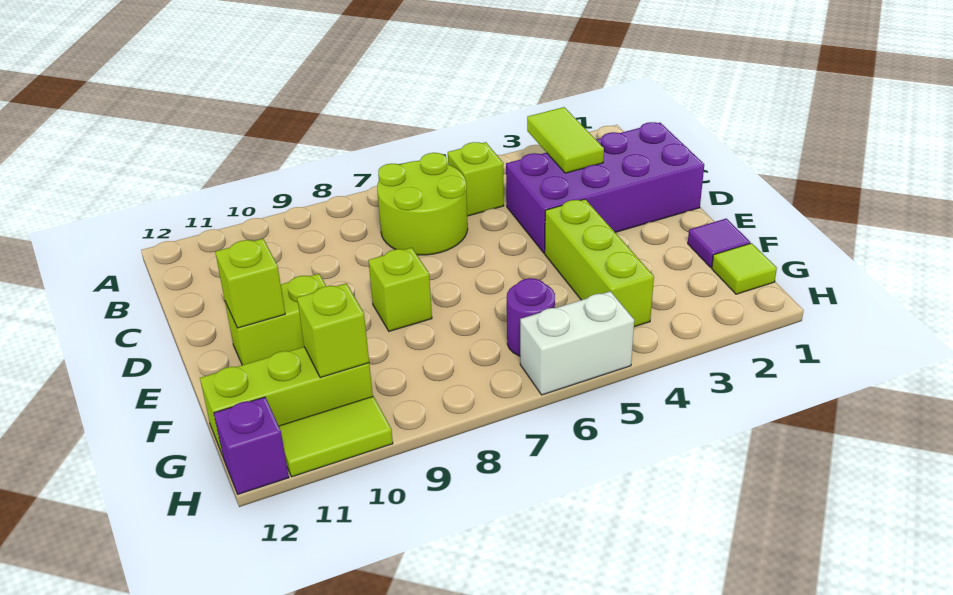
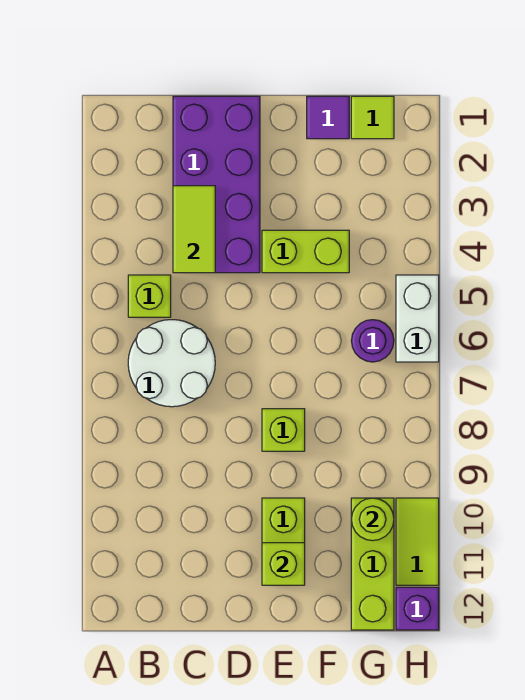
lime 1x2 tile [527,107,604,173] -> lime 1x2 tile turned to [173,186,215,273]
lime 2x2 round brick [377,153,468,255] -> white 2x2 round brick [128,320,215,407]
lime 1x3 brick [545,199,654,327] -> lime 1x2 brick [262,230,349,273]
lime 1x1 brick [297,283,369,378] -> lime 1x1 round brick [351,498,394,541]

